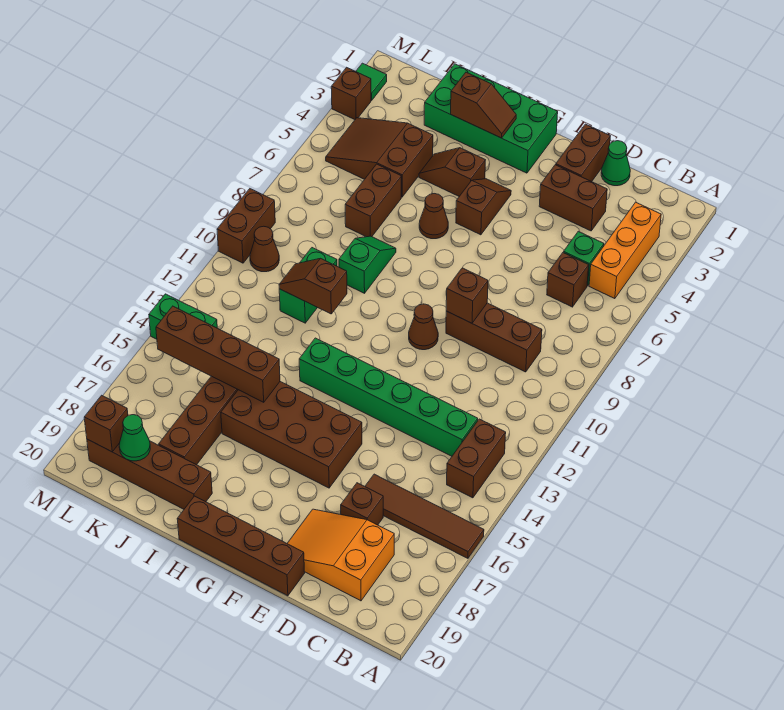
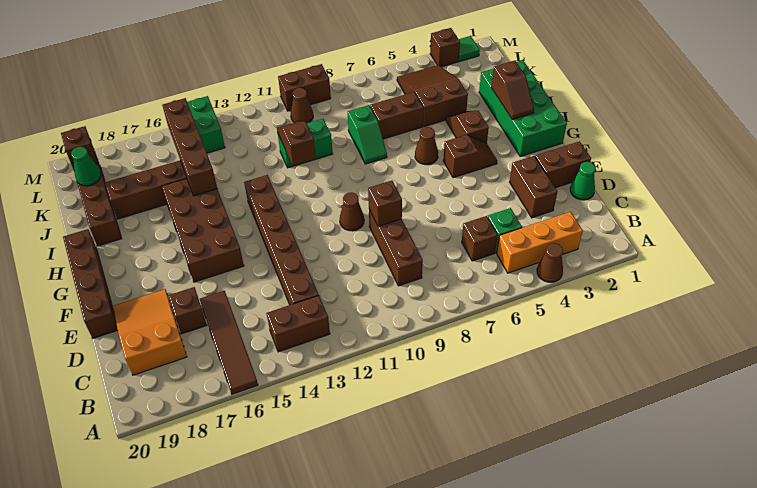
none -> brown 1x1 cone [537,243,563,282]
green 1x6 brick [299,338,478,456] -> brown 1x6 brick [244,175,319,305]
green 1x2 slope [339,236,396,293] -> green 1x2 slope turned to [348,105,387,164]

